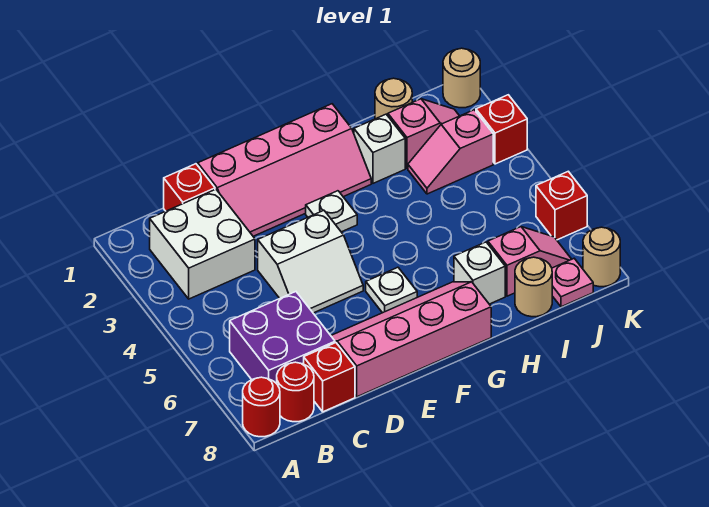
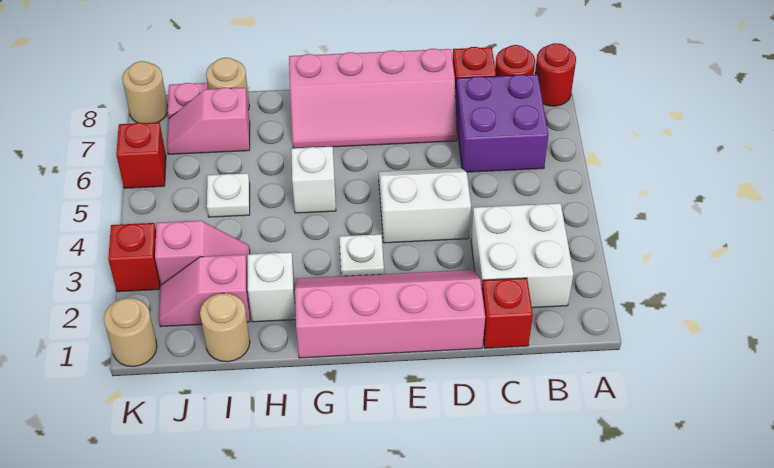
white 1x1 plate [366,267,417,313] -> white 1x1 plate moved to [207,173,250,217]
white 1x1 brick [454,242,505,304] -> white 1x1 brick moved to [291,147,336,213]

